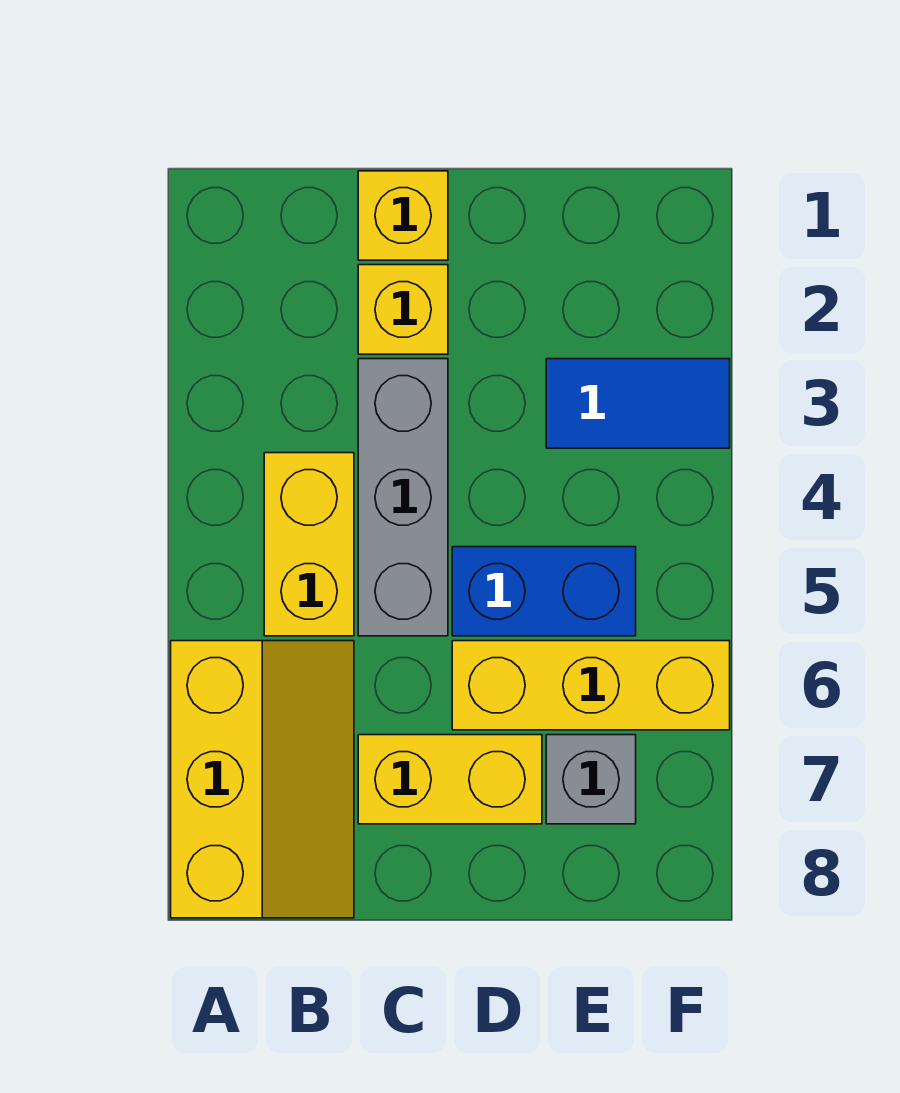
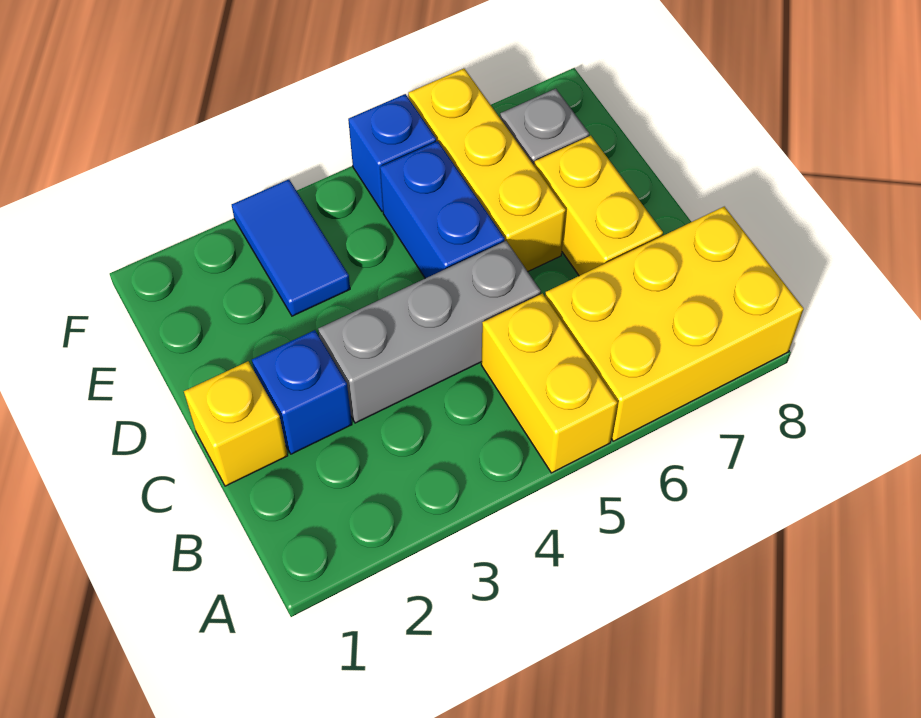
yellow 2x3 slope [171,641,354,918] -> yellow 2x3 brick [545,207,803,441]
yellow 1x2 brick [264,453,354,636] -> yellow 1x2 brick turned to [481,294,617,473]
yellow 1x1 brick [358,265,448,354] -> blue 1x1 brick [252,330,352,454]
none -> blue 1x1 brick [348,94,436,211]

